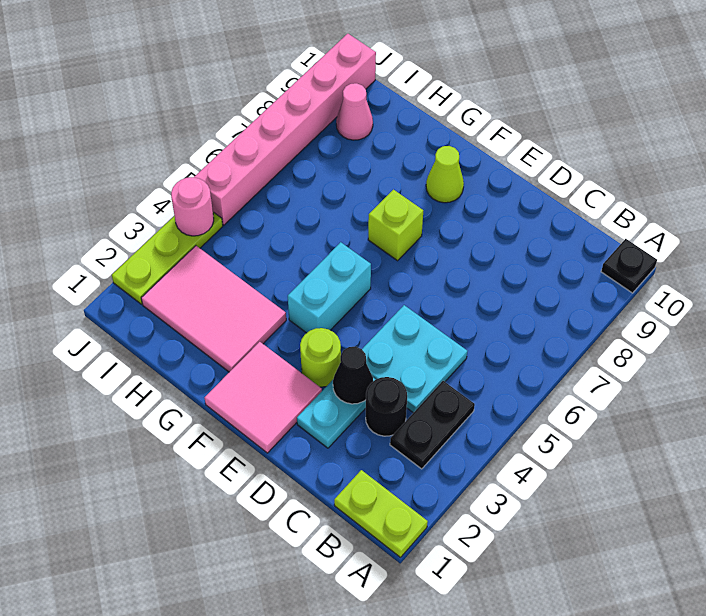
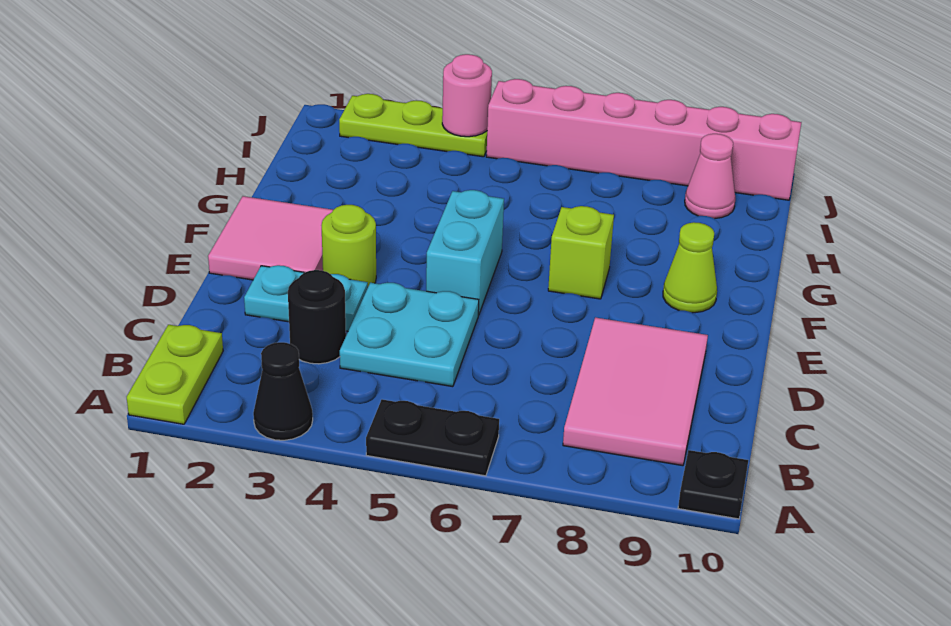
black 1x2 plate [390,381,475,469] -> black 1x2 plate moved to [366,399,499,476]
black 1x1 cone [333,347,373,404] -> black 1x1 cone moved to [253,342,313,440]
cyan 1x2 brick [288,242,371,333] -> cyan 1x2 brick turned to [426,190,504,315]
pink 2x3 tile [141,246,286,372] -> pink 2x3 tile moved to [563,318,708,466]

